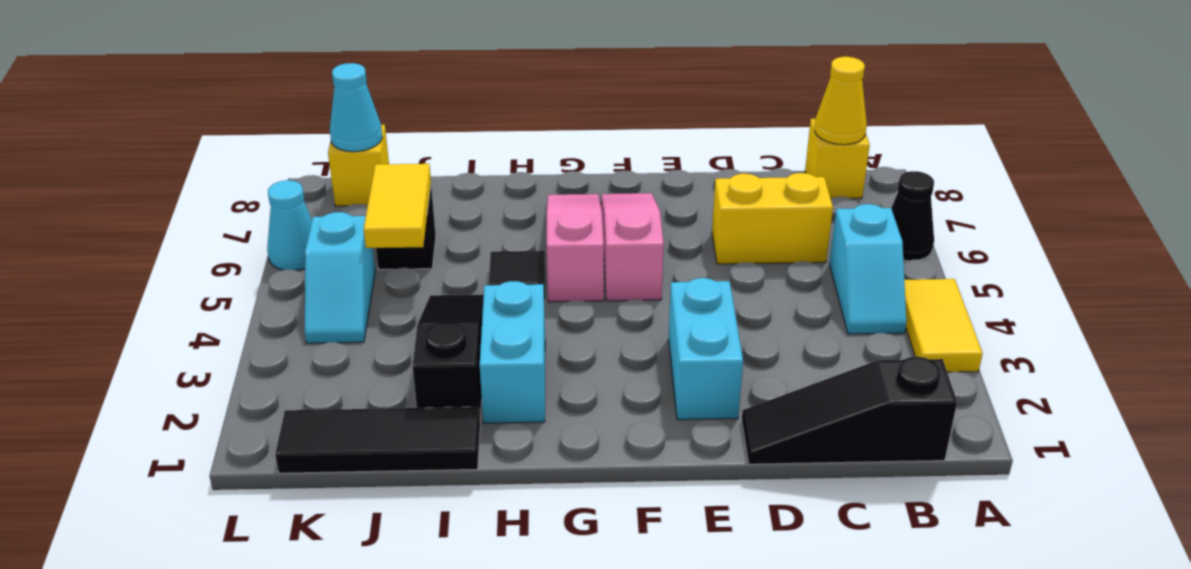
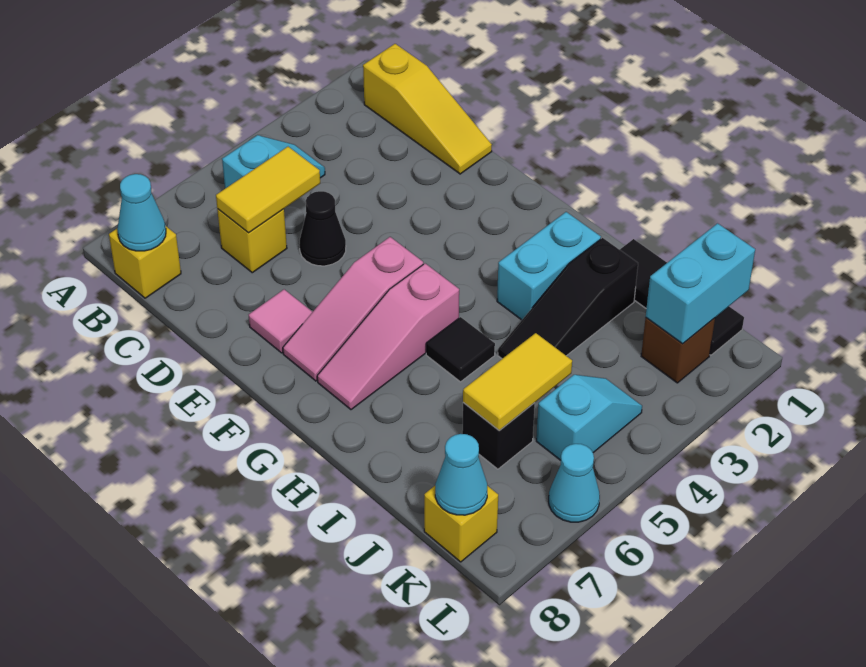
yellow 1x2 tile [904,279,983,372] -> yellow 1x2 tile moved to [216,147,320,233]
black 1x1 cone [891,171,934,261] -> black 1x1 cone moved to [299,191,346,266]
black 1x3 slope [742,357,957,464] -> yellow 1x3 slope [363,44,492,174]
yellow 1x1 cone [815,57,867,145] -> cyan 1x1 cone [117,174,166,251]
yellow 1x2 brick [712,173,833,264] -> yellow 1x1 brick [217,209,287,273]
cyan 1x2 brick [669,278,743,420] -> cyan 1x2 brick moved to [646,223,755,344]
none -> pink 1x1 tile [249,289,312,353]
none -> brown 1x1 brick [641,318,715,383]

